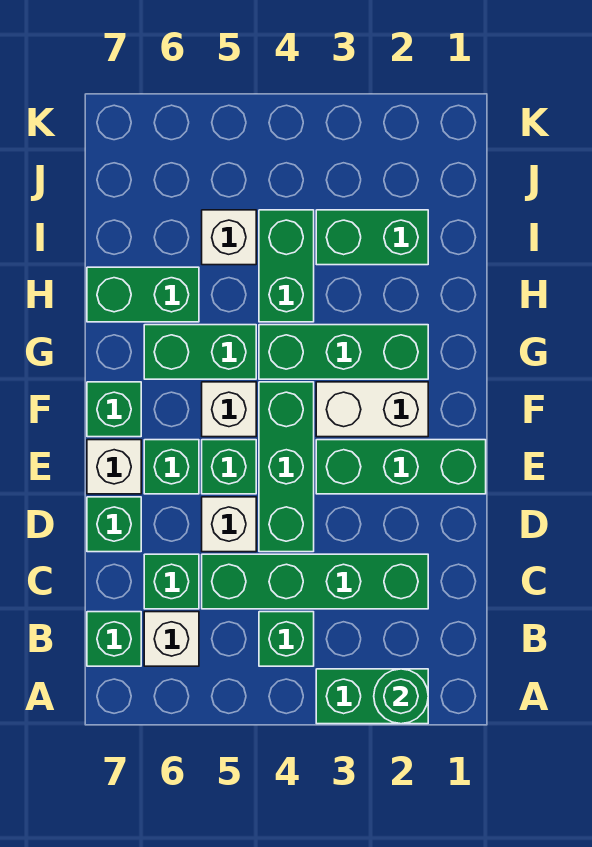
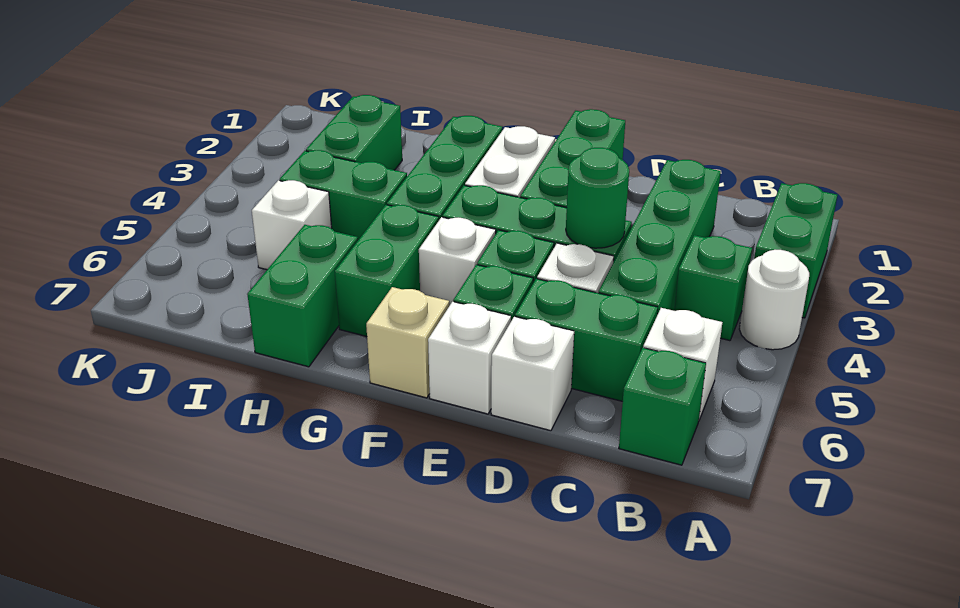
green 1x1 round brick [374,669,428,724] -> green 1x1 round brick moved to [566,148,629,248]
none -> white 1x1 round brick [739,250,809,350]
green 1x1 brick [144,554,199,609] -> green 1x2 brick [515,279,658,401]
green 1x1 brick [87,497,141,552] -> white 1x1 brick [491,317,574,431]
green 1x1 brick [87,382,141,437] -> tan 1x1 brick [366,287,449,398]

